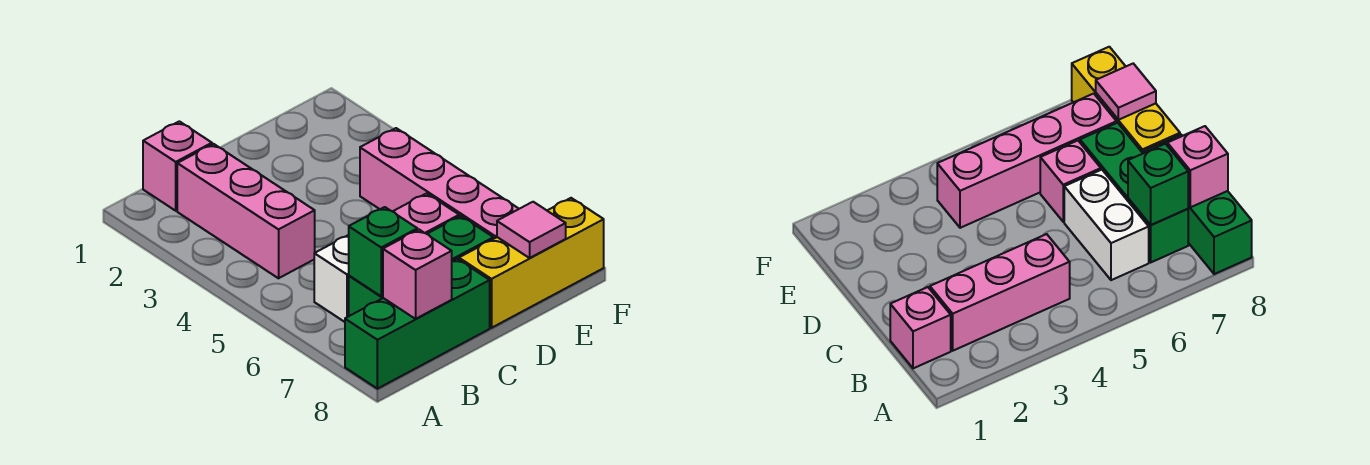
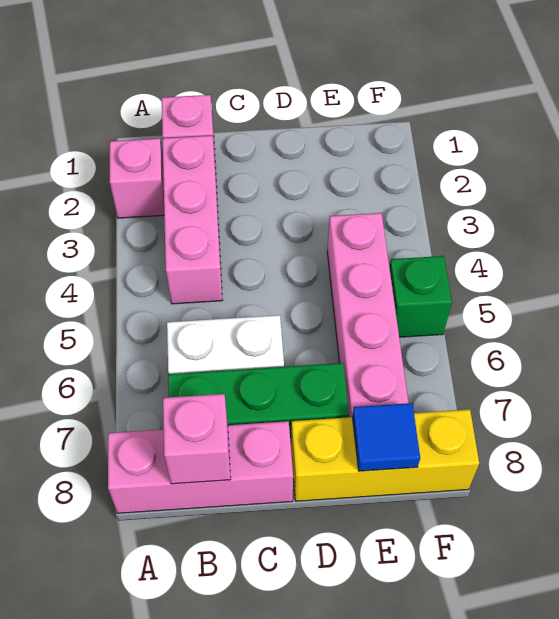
green 1x3 brick [345,259,490,389] -> pink 1x3 brick [108,421,293,513]
green 1x1 brick [349,207,417,296] -> green 1x1 brick moved to [390,256,452,337]
pink 1x1 brick [393,193,459,234] -> pink 1x1 brick moved to [110,138,164,218]
pink 1x1 tile [497,202,566,258] -> blue 1x1 tile [352,403,420,471]

